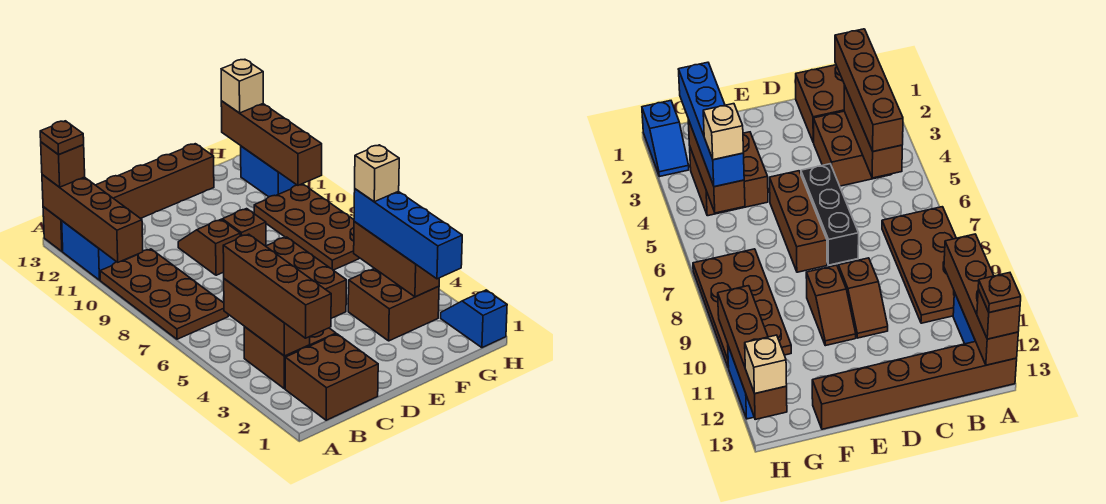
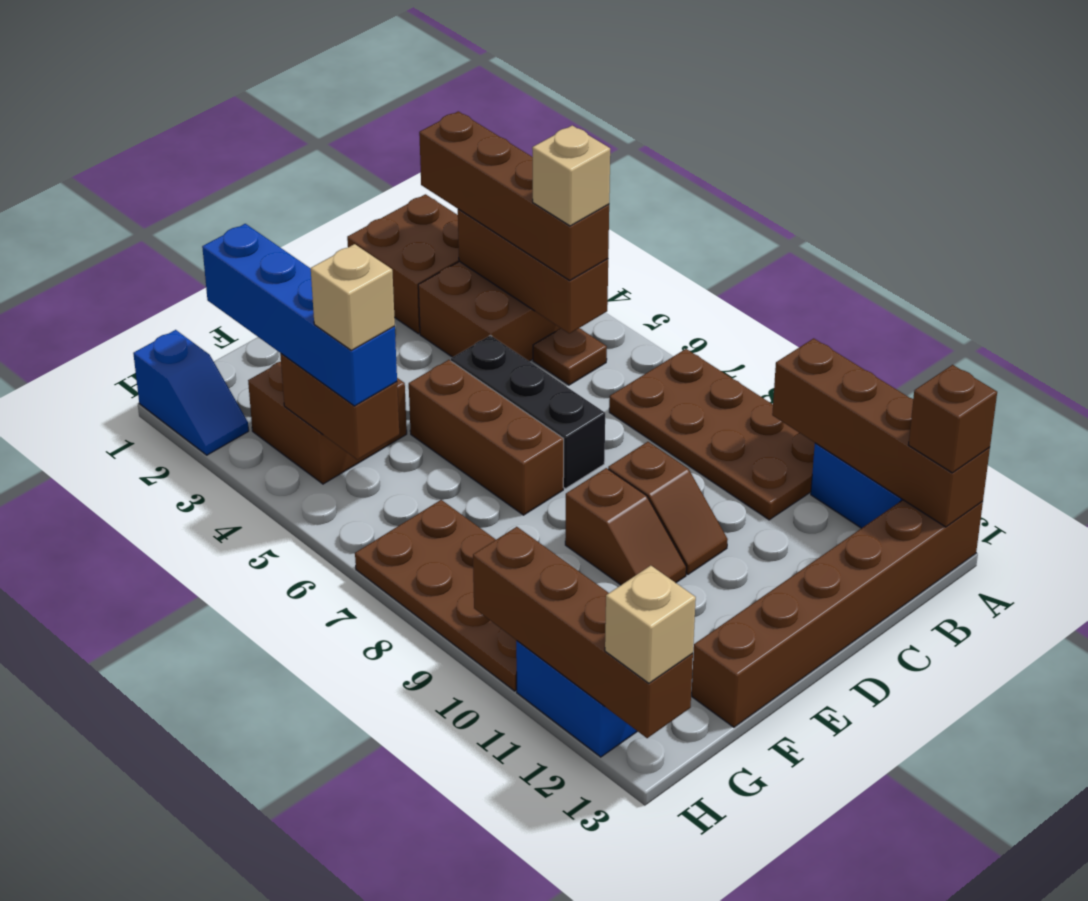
brown 1x1 plate [40,121,84,155] -> brown 1x1 plate moved to [533,328,607,385]
none -> tan 1x1 brick [532,125,610,226]
brown 1x3 brick [354,222,439,297] -> brown 1x2 brick [280,354,399,460]

